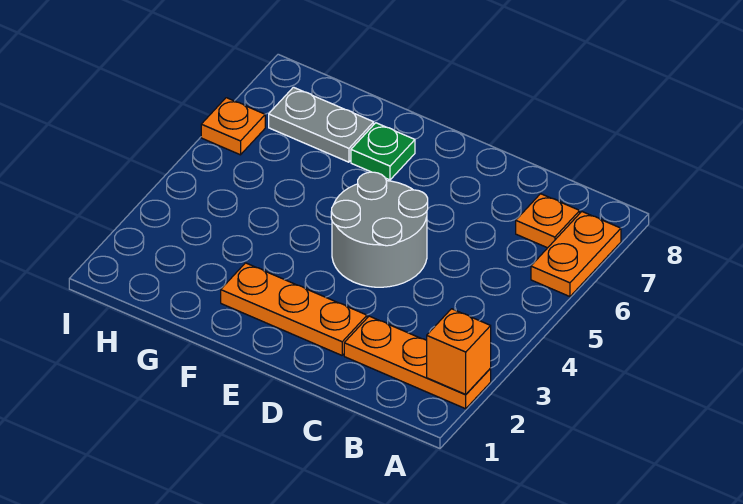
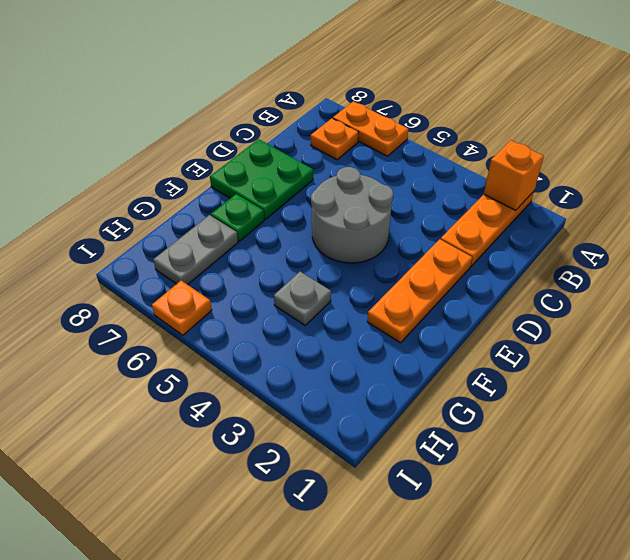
none -> green 2x2 plate [210,139,313,220]
none -> grey 1x1 plate [274,272,331,325]

